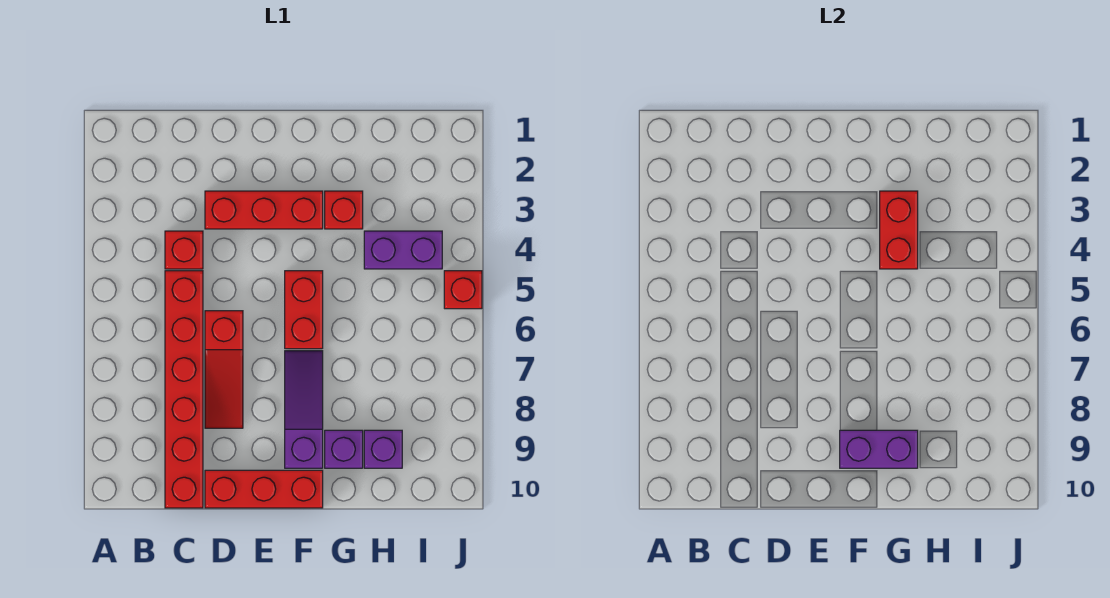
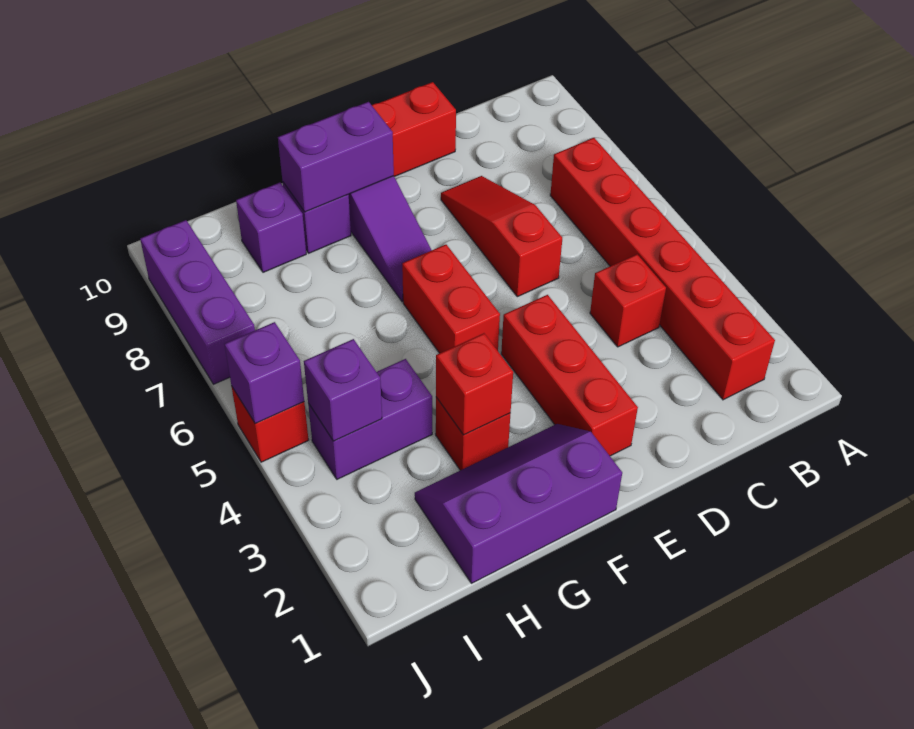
red 1x6 brick [165,271,203,508] -> red 1x6 brick moved to [550,138,775,400]
red 1x3 brick [205,191,323,229] -> red 1x3 brick turned to [501,295,638,456]
none -> purple 2x3 slope [415,424,622,583]
red 1x2 brick [880,191,918,269] -> red 1x1 brick [436,333,513,435]
none -> purple 1x1 brick [304,339,382,441]
none -> purple 1x1 brick [224,322,304,424]
none -> purple 1x3 brick [140,220,255,384]

